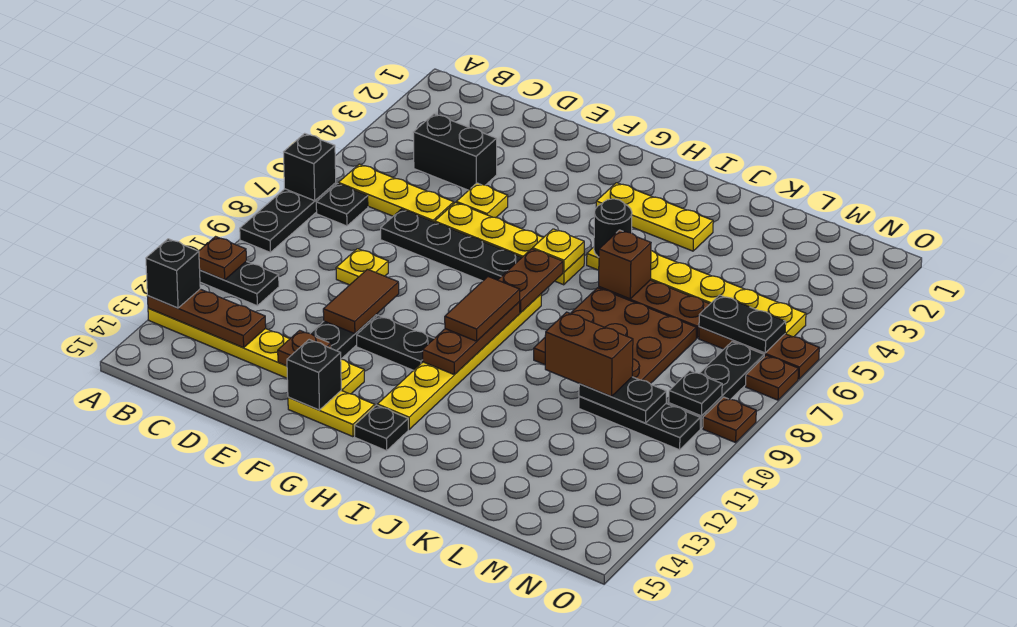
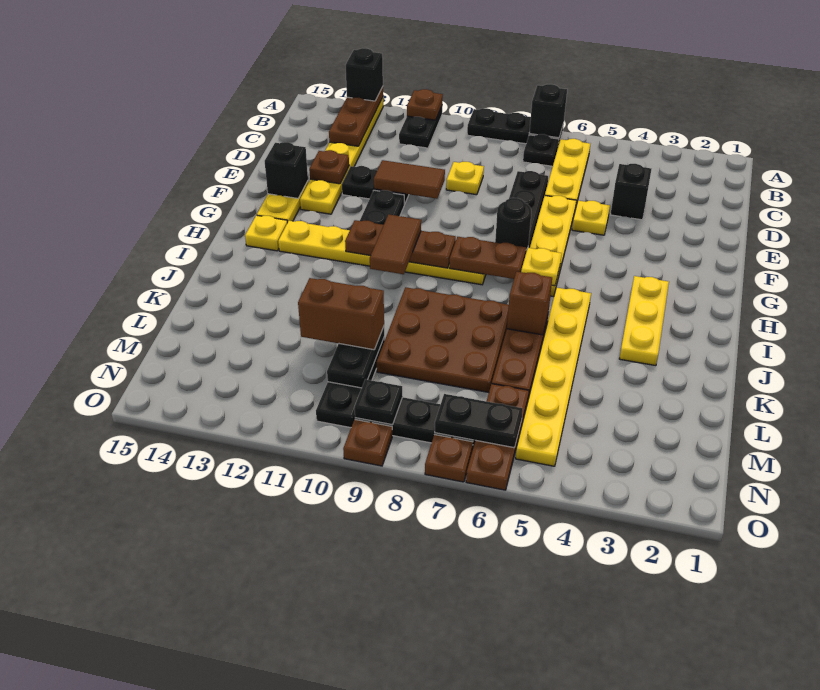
black 1x2 brick [413,114,497,190] -> black 1x1 brick [611,164,651,220]
brown 1x2 tile [445,277,520,341] -> brown 1x2 tile turned to [370,214,421,274]
black 1x1 plate [355,405,408,451] -> yellow 1x1 plate [245,215,287,251]
black 1x1 round brick [594,199,632,257] -> black 1x1 round brick moved to [495,198,531,250]
brown 1x2 brick [545,312,633,396] -> brown 1x2 brick turned to [298,278,384,350]
black 1x2 plate [699,295,786,353] -> black 1x2 plate turned to [435,394,523,448]

